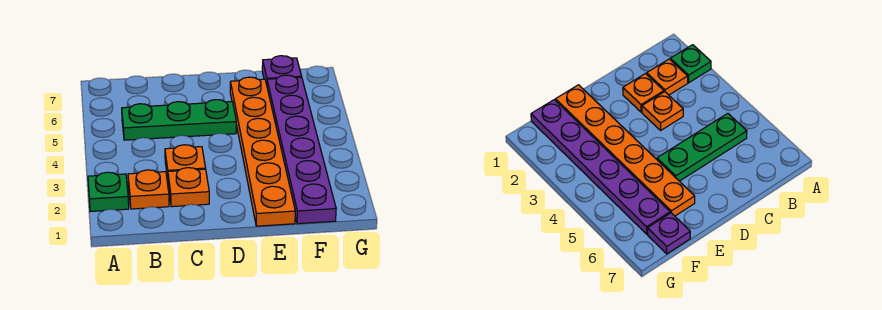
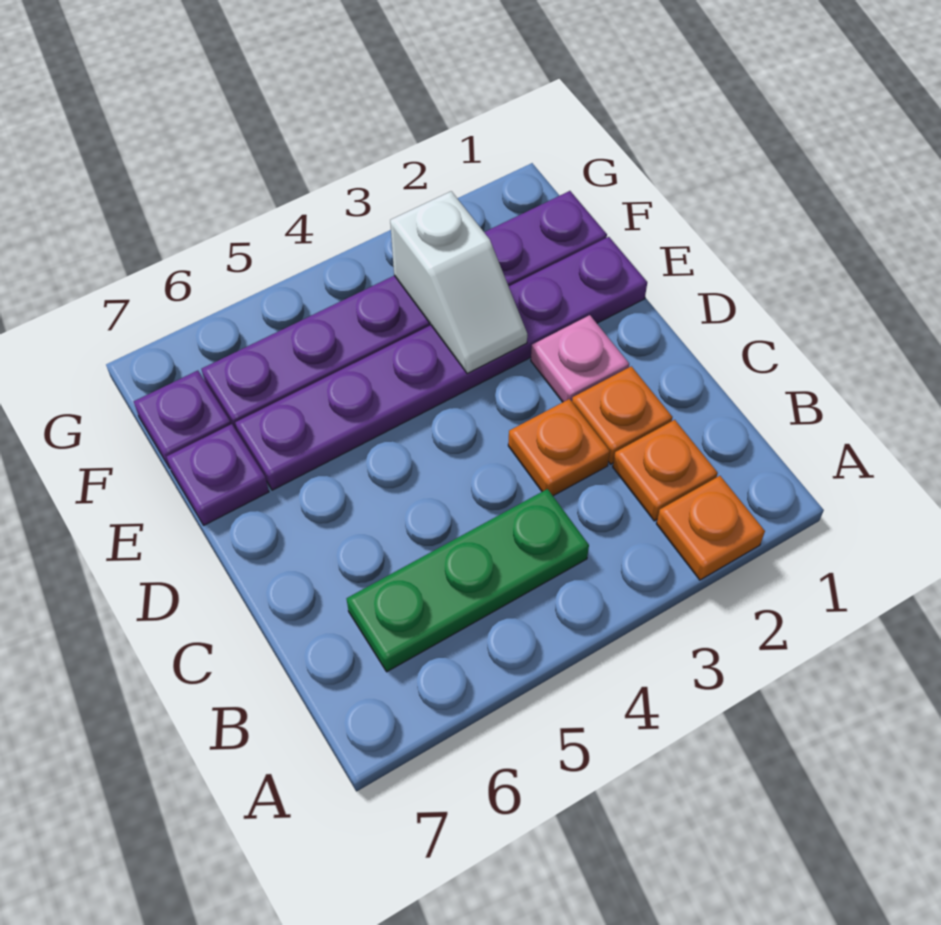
green 1x1 plate [88,172,129,212] -> orange 1x1 plate [656,476,765,580]
green 1x3 plate [122,100,236,140] -> green 1x3 plate turned to [347,489,589,672]
none -> pink 1x1 plate [531,315,629,402]
orange 1x6 plate [230,77,295,226] -> purple 1x6 plate [235,237,647,490]
none -> white 1x2 slope [390,191,527,373]
none -> purple 1x1 plate [167,424,269,525]

